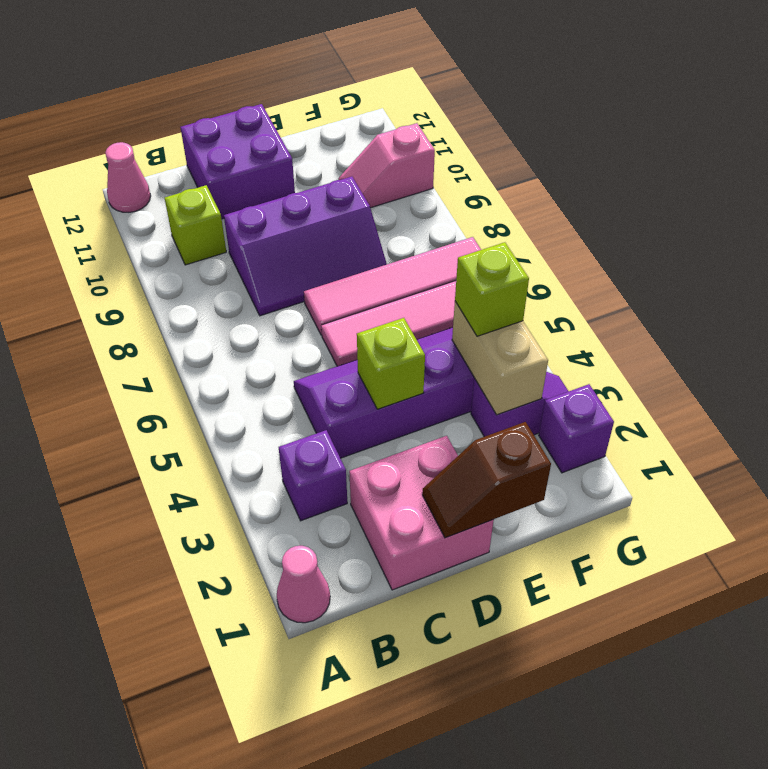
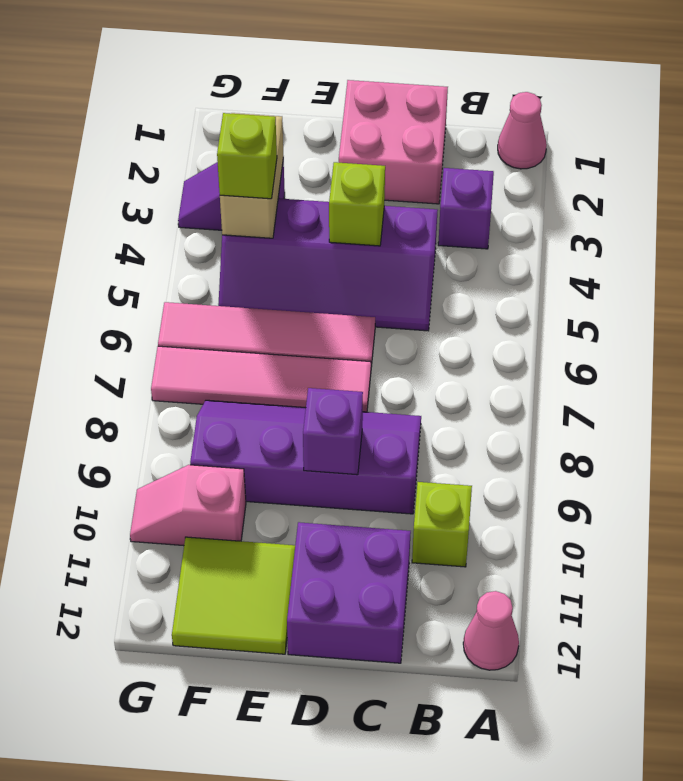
purple 2x3 slope [224,177,387,316] -> purple 2x4 slope [190,400,421,514]
brown 1x2 slope [422,422,551,538] -> none
none -> lime 2x2 tile [172,537,295,654]
pink 1x2 slope [338,123,435,208] -> pink 1x2 slope turned to [130,465,246,546]
purple 1x1 brick [539,384,614,473] -> purple 1x1 brick moved to [303,388,363,475]

